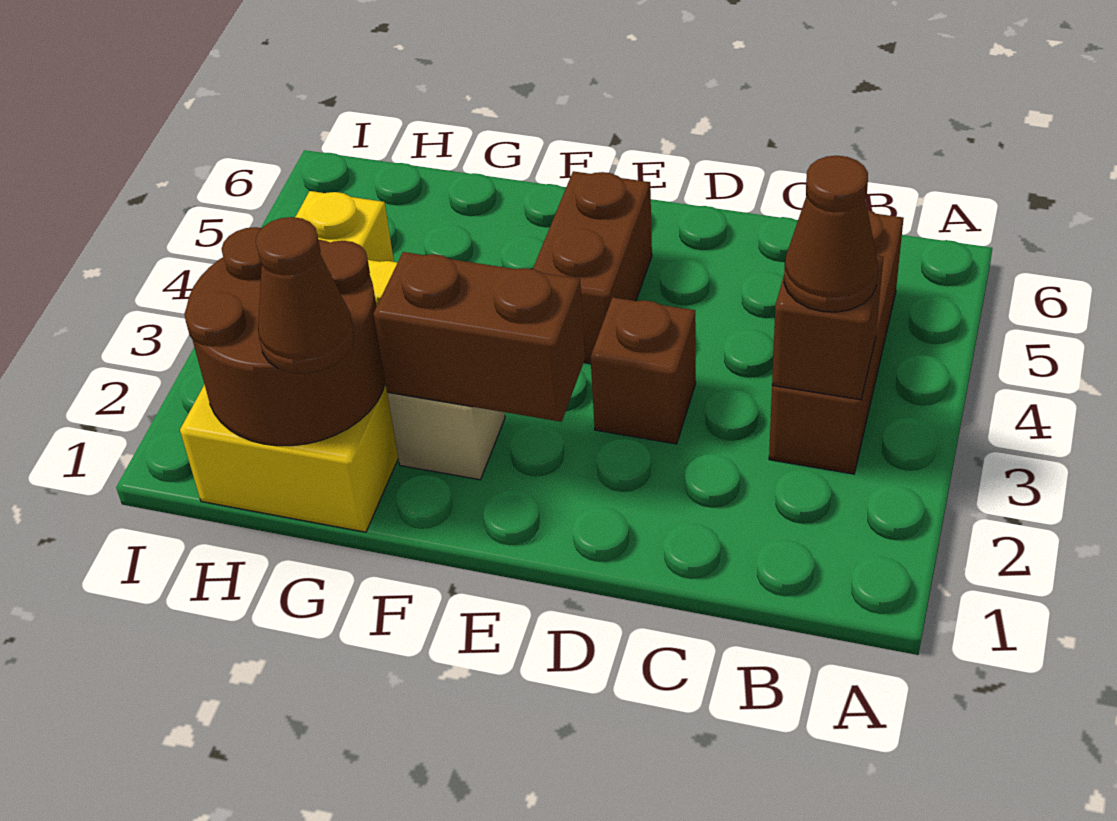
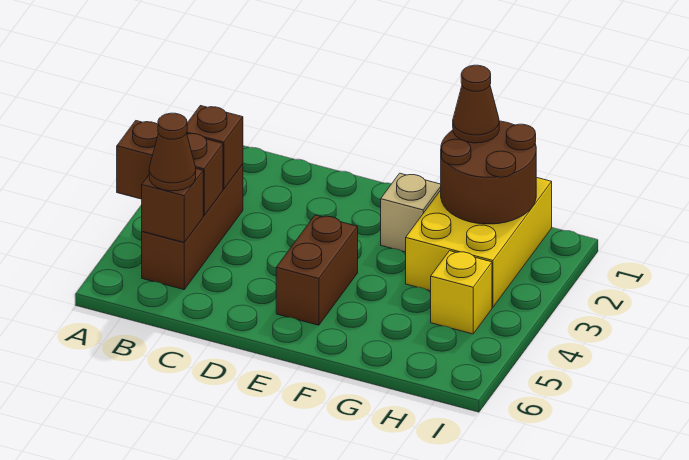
brown 1x1 cone [784,156,878,312] -> brown 1x1 cone moved to [149,113,196,191]
brown 1x1 brick [591,297,696,444] -> brown 1x1 brick moved to [142,169,203,242]
brown 1x2 brick [373,252,585,422] -> brown 1x2 brick moved to [117,121,223,216]

